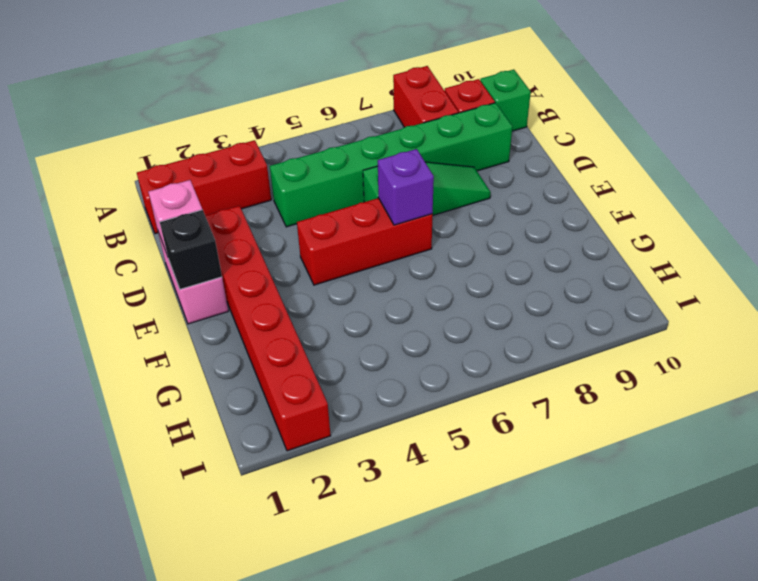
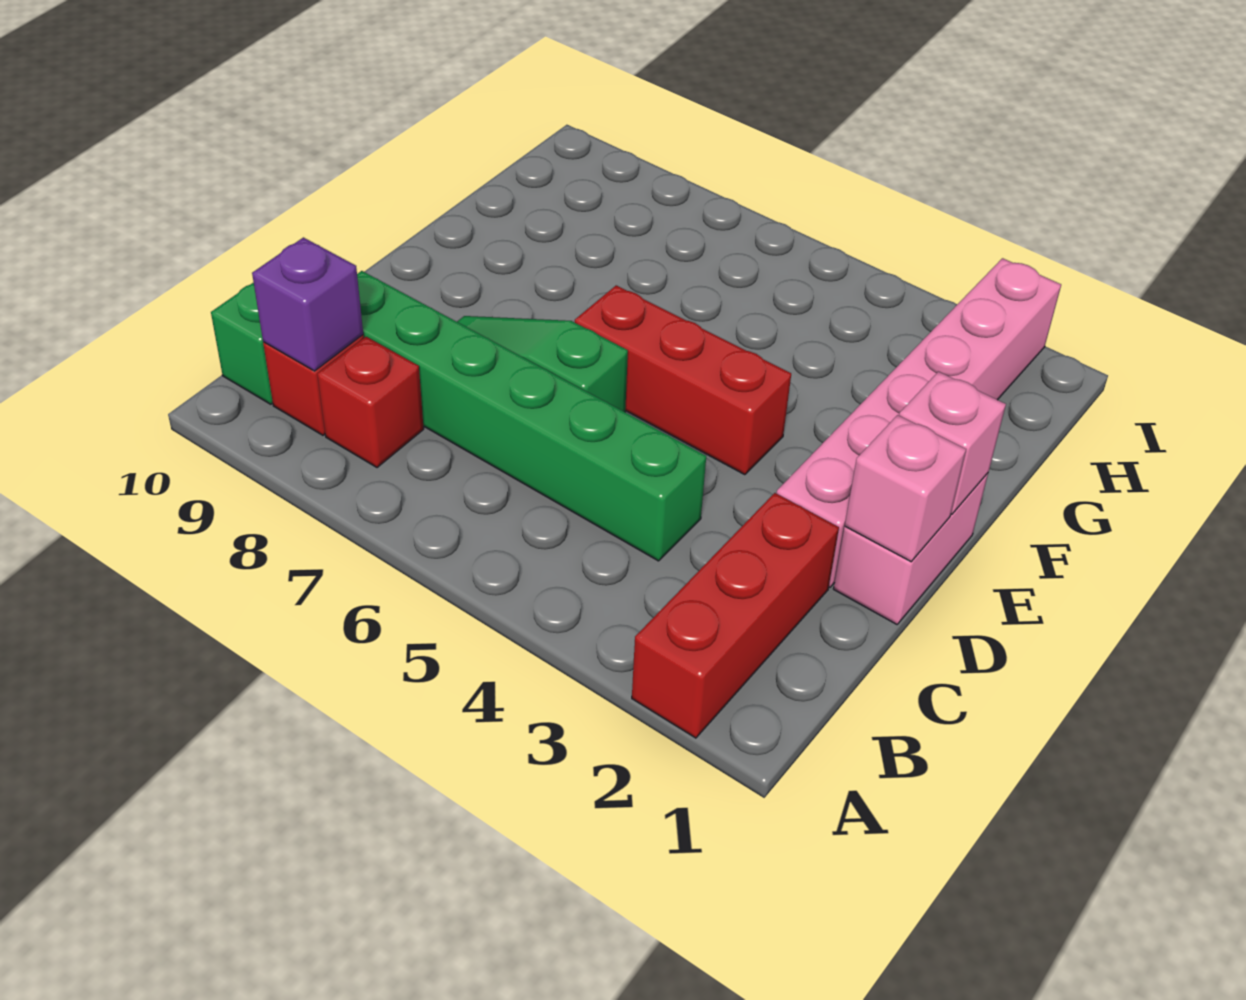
red 1x2 brick [393,66,458,127] -> red 1x1 brick [317,337,424,468]
red 1x3 brick [137,140,271,234] -> red 1x3 brick turned to [632,493,839,738]
red 1x6 brick [205,206,331,451] -> pink 1x6 brick [776,258,1061,587]
black 1x1 brick [160,210,222,289] -> pink 1x1 brick [899,372,1006,514]
purple 1x1 brick [378,149,434,225] -> purple 1x1 brick moved to [252,237,363,371]

